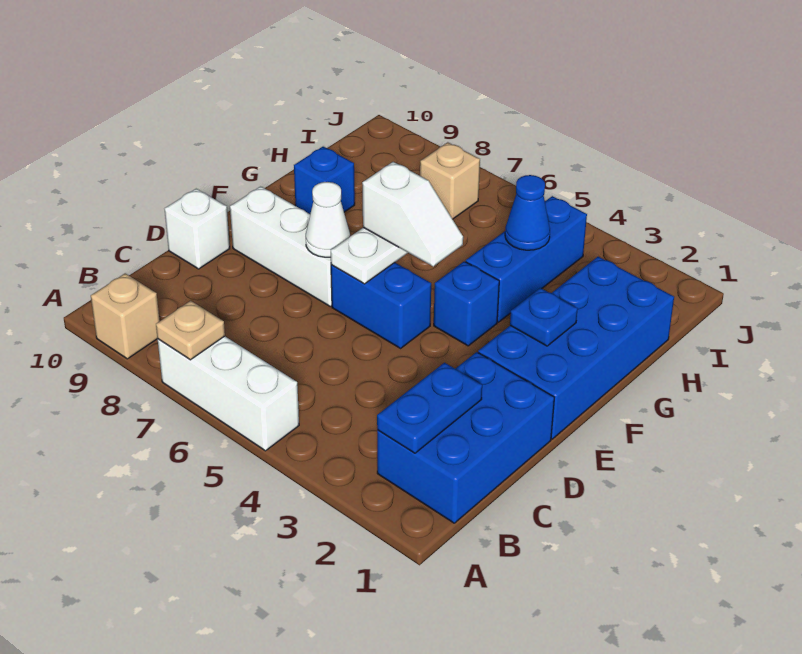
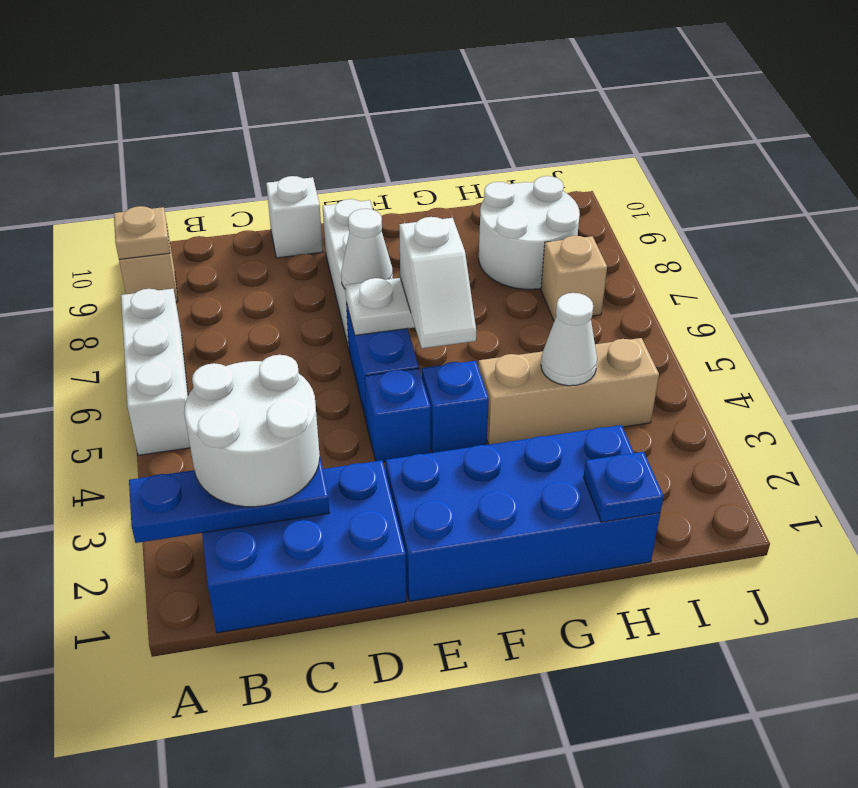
tan 1x1 plate [156,301,225,360] -> tan 1x1 plate moved to [114,206,170,259]
blue 1x2 plate [377,363,482,453] -> blue 1x3 plate [129,453,329,543]
none -> white 2x2 round brick [184,355,320,507]
blue 1x1 plate [510,288,578,346] -> blue 1x1 plate moved to [584,452,663,522]
blue 1x3 brick [466,196,587,322] -> tan 1x3 brick [478,338,659,445]
blue 1x1 brick [294,147,355,214] -> blue 1x1 brick moved to [365,369,431,462]
blue 1x1 cone [505,175,550,250] -> white 1x1 cone [541,293,597,386]
none -> white 2x2 round brick [479,176,580,289]

